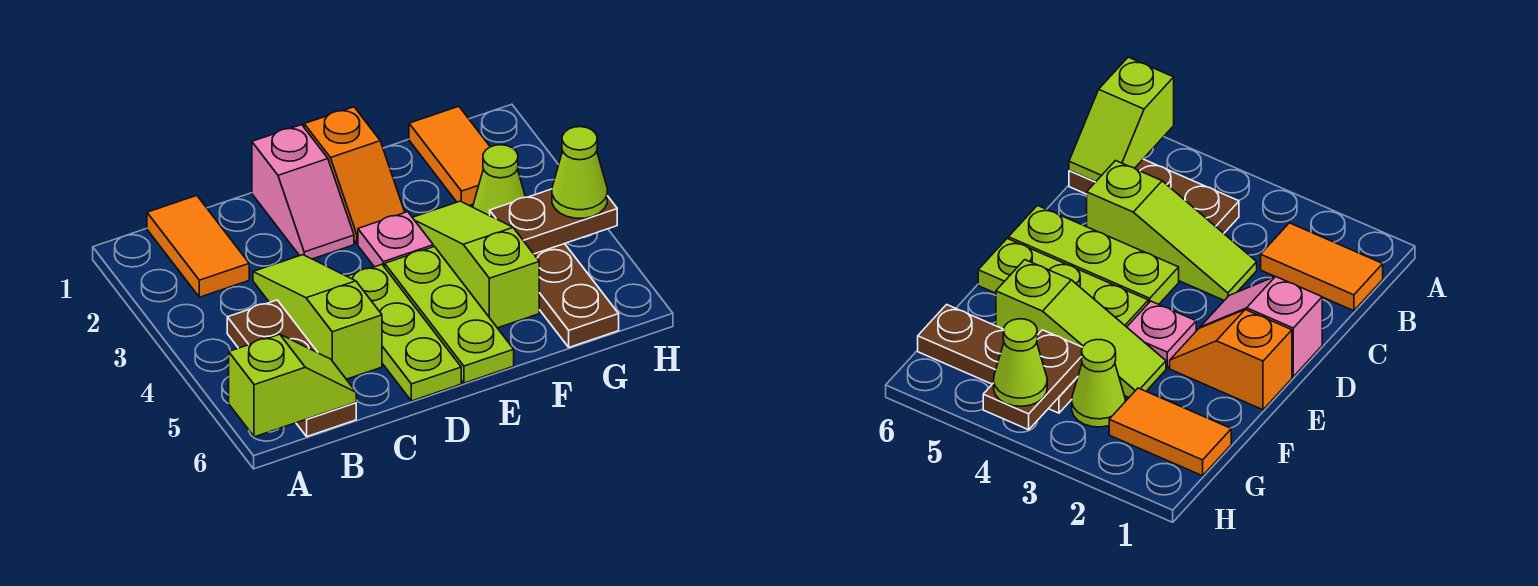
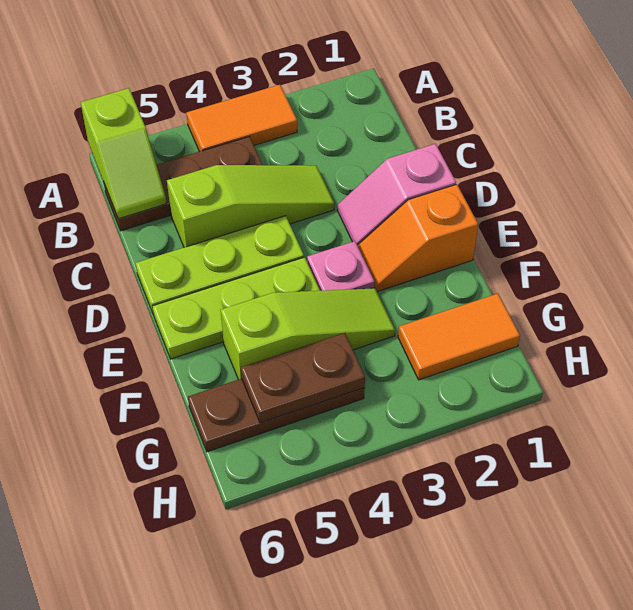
orange 1x2 tile [147,195,249,297] -> orange 1x2 tile moved to [186,85,297,152]
lime 1x1 cone [473,145,525,216] -> none
brown 1x2 plate [490,189,617,254] -> brown 1x2 plate turned to [241,333,365,423]
lime 1x1 cone [552,127,607,218] -> none

